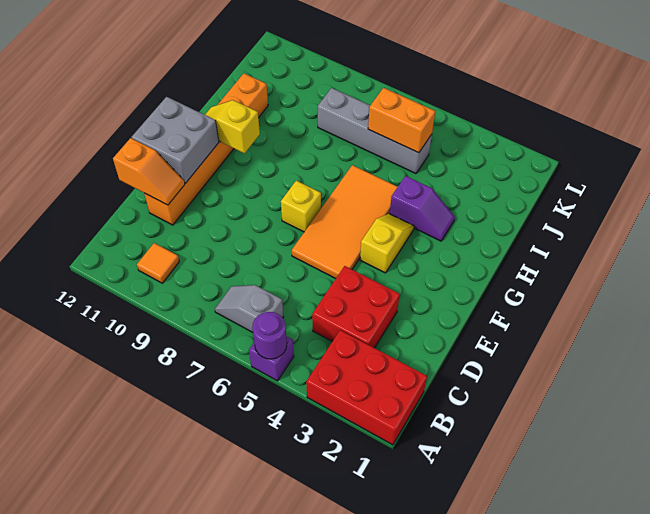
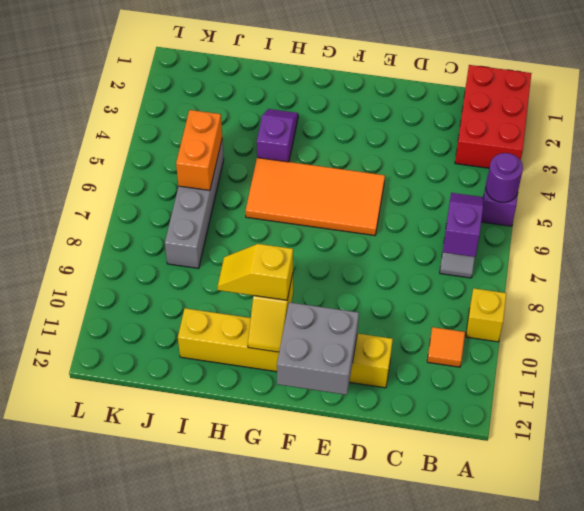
none -> purple 1x2 slope [443,193,483,257]
red 2x2 brick [312,266,400,348] -> none
orange 1x6 brick [144,73,268,225] -> yellow 1x6 brick [178,308,393,388]
orange 1x2 slope [113,138,185,205] -> none
yellow 1x2 slope [360,214,414,273] -> yellow 1x2 slope moved to [218,244,293,300]
yellow 1x1 brick [281,181,321,232] -> yellow 1x1 brick moved to [466,288,506,342]

